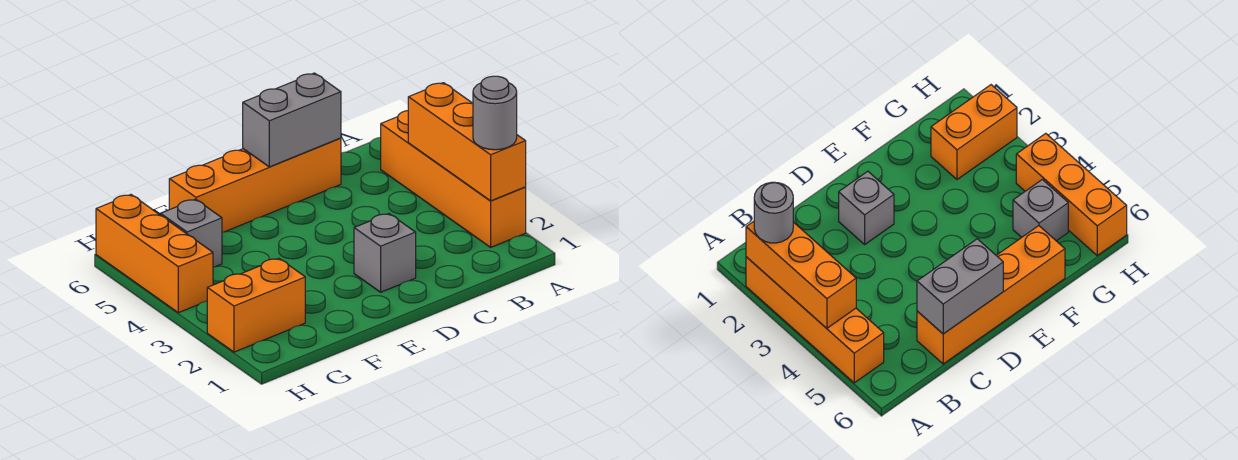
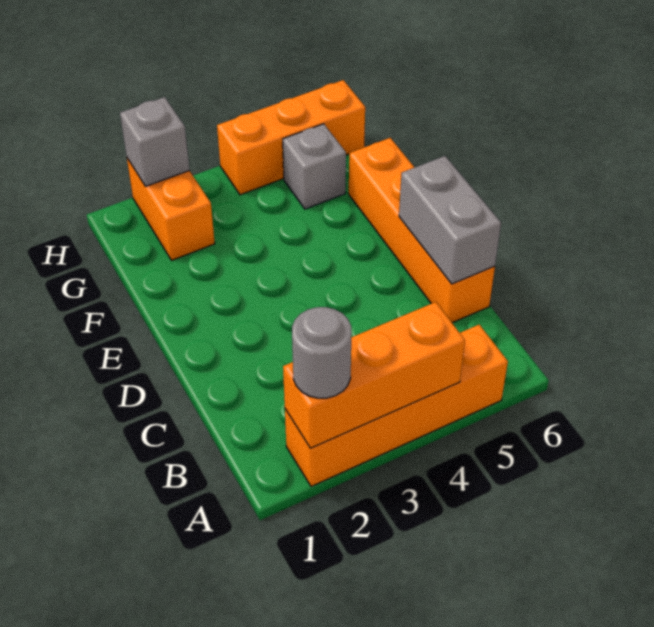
grey 1x1 brick [354,214,416,292] -> grey 1x1 brick moved to [120,97,190,186]

